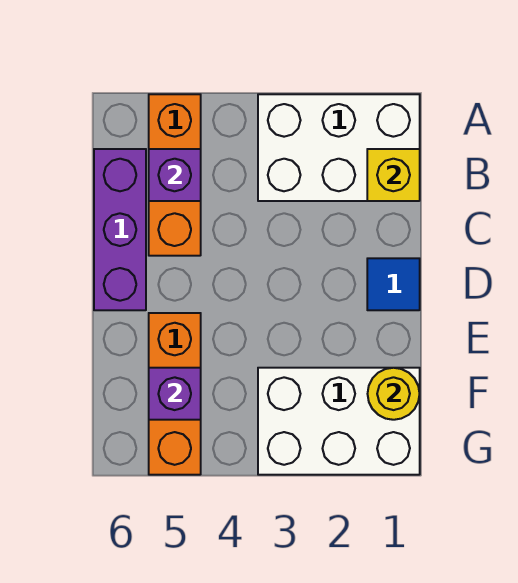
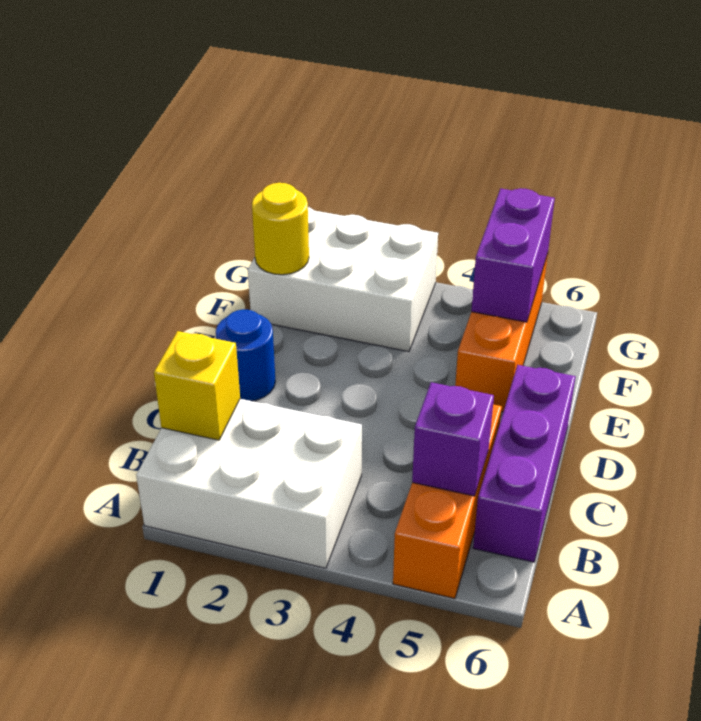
blue 1x1 tile [367,258,420,310] -> blue 1x1 round brick [216,309,275,401]
purple 1x1 brick [149,368,201,420] -> purple 1x2 brick [471,188,555,322]

